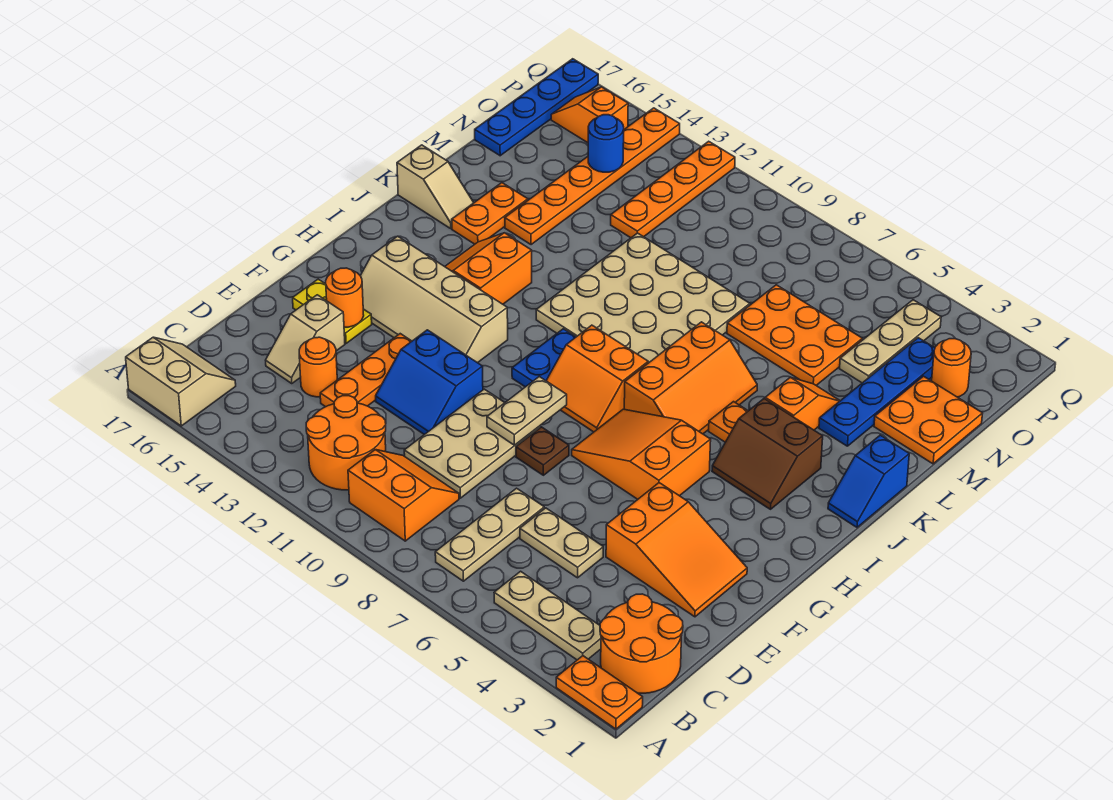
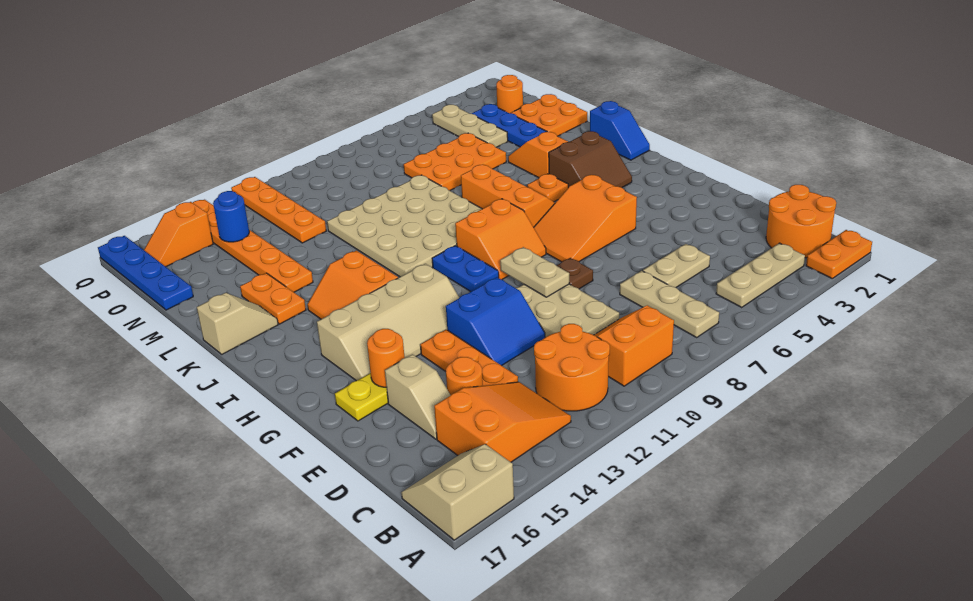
orange 2x3 slope [606,483,747,617] -> orange 2x3 slope moved to [434,382,571,462]

